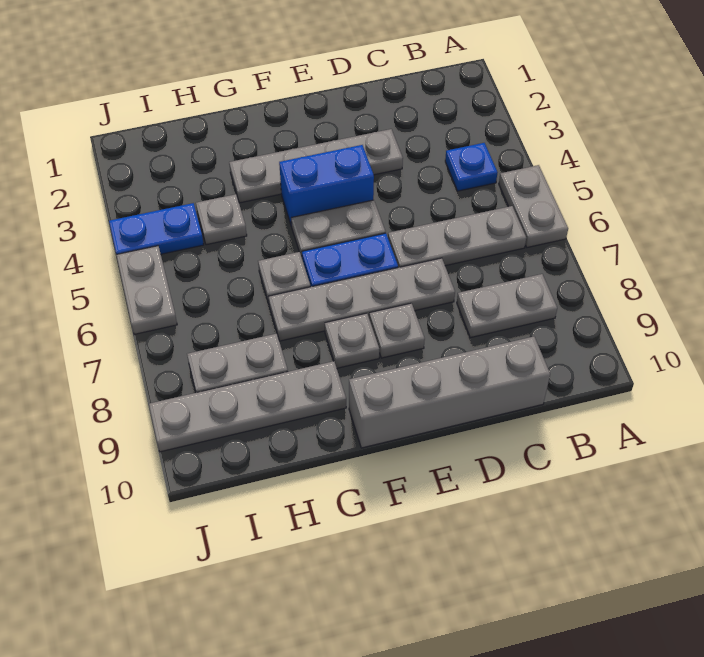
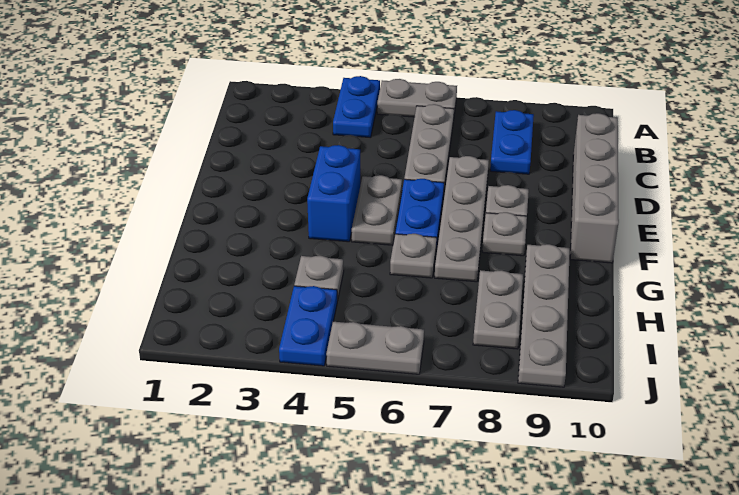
blue 1x1 plate [445,143,498,191] -> blue 1x2 plate [333,76,380,138]
grey 1x2 plate [457,274,557,338] -> blue 1x2 plate [490,110,534,174]
grey 1x4 plate [229,129,403,203] -> none

